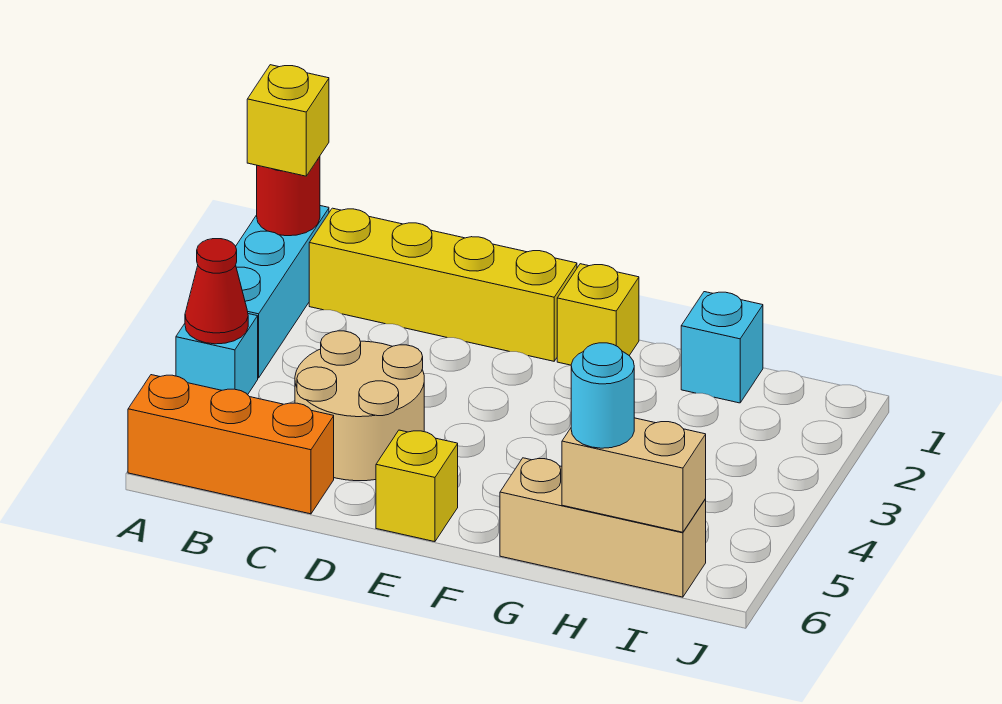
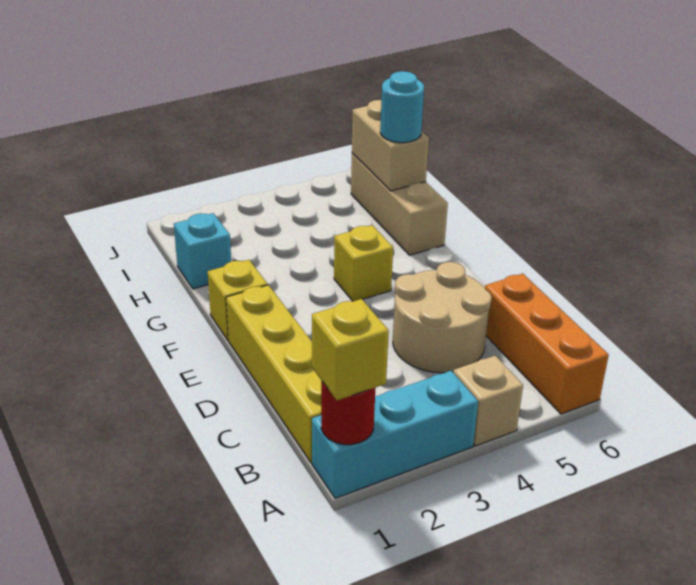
cyan 1x1 brick [176,314,258,395] -> tan 1x1 brick [453,356,523,446]
red 1x1 cone [185,239,248,344] -> none
yellow 1x1 brick [376,430,458,542] -> yellow 1x1 brick moved to [334,225,393,301]

